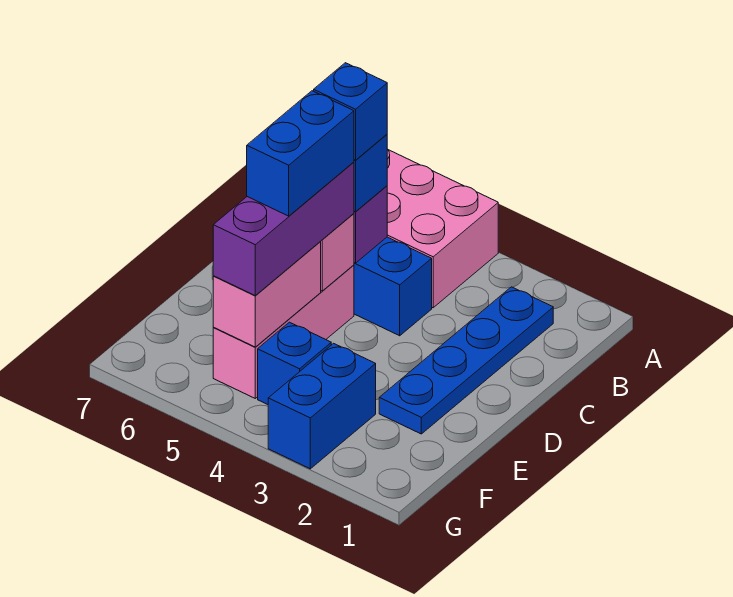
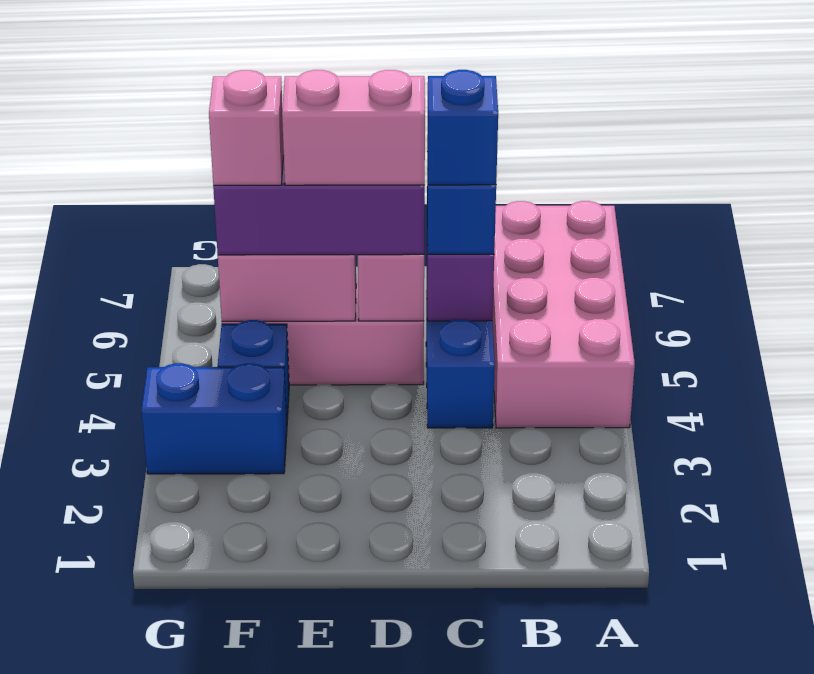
blue 1x4 plate [379,287,553,434] -> none
blue 1x2 brick [247,91,354,216] -> pink 1x2 brick [282,70,425,185]
none -> pink 1x1 brick [209,70,284,185]

